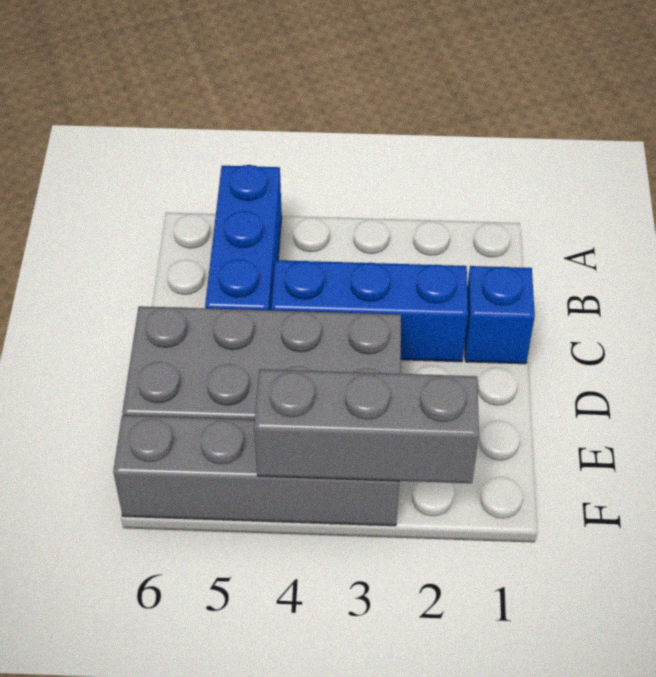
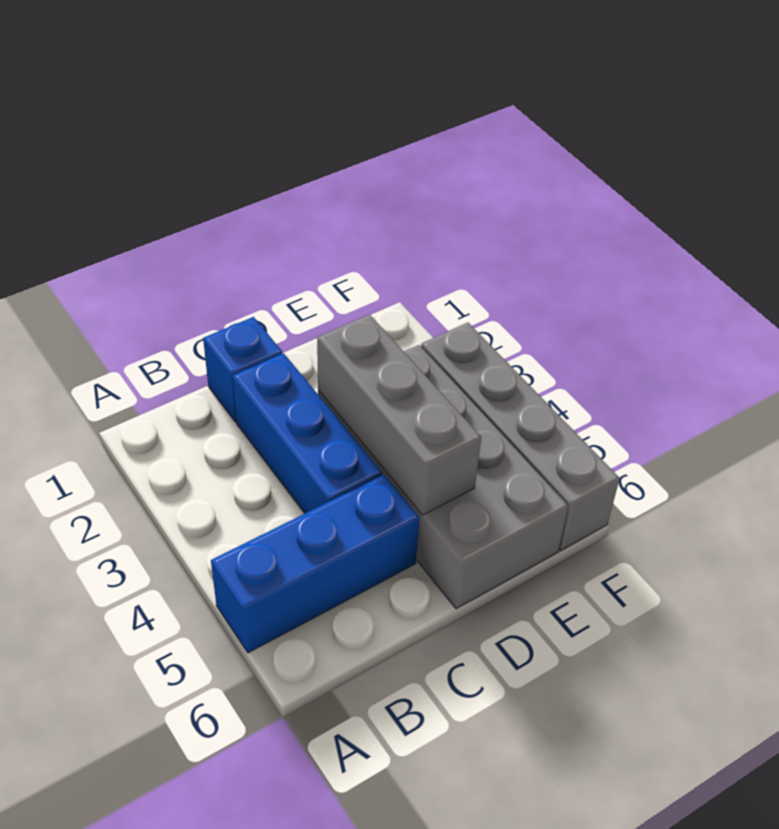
grey 1x3 brick [254,369,479,483] -> grey 1x3 brick moved to [317,315,481,515]

